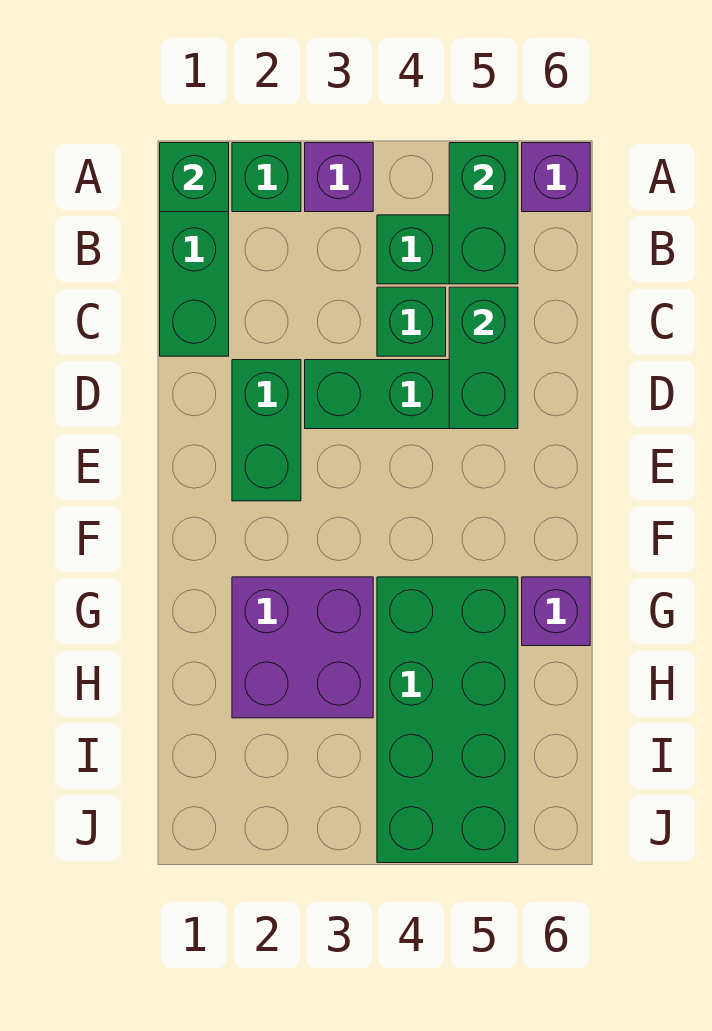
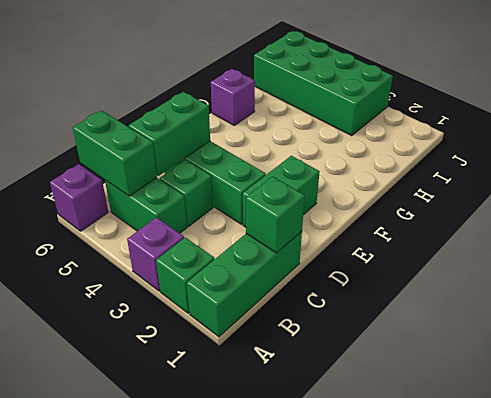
green 1x1 brick [160,143,229,212] -> green 1x1 brick moved to [246,177,305,253]
green 1x2 brick [449,143,518,284] -> green 1x2 brick turned to [73,110,157,196]
purple 2x2 brick [232,577,373,718] -> none
green 2x4 brick [377,577,518,863] -> green 2x4 brick turned to [254,31,393,136]

